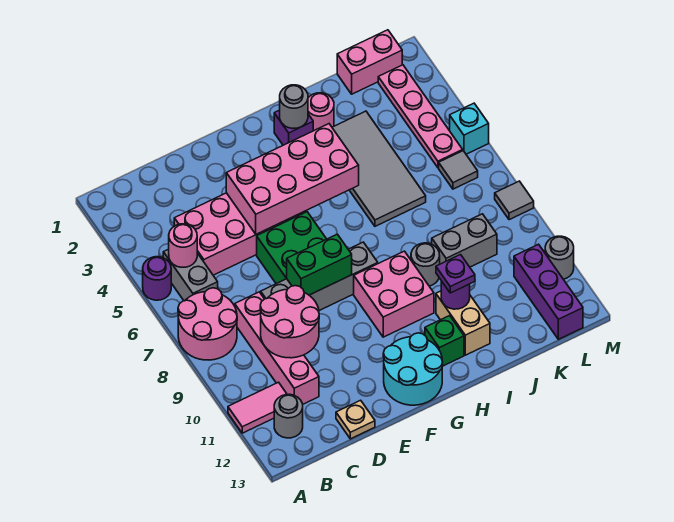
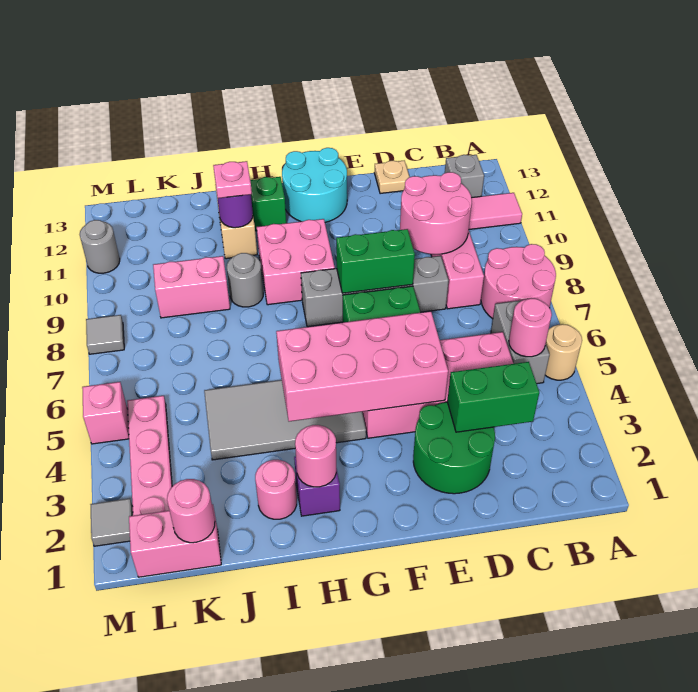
purple 1x1 round brick [143,257,171,300] -> tan 1x1 round brick [545,324,582,380]
grey 1x1 round brick [274,394,303,438] -> grey 1x1 brick [445,155,484,198]
none -> green 1x2 brick [447,362,539,432]
none -> green 2x2 round brick [413,402,495,494]
grey 1x1 round brick [280,85,308,128] -> pink 1x1 round brick [295,425,336,487]
grey 2x4 tile [332,111,426,226] -> grey 2x4 tile turned to [204,380,366,460]
purple 1x1 plate [436,255,475,293] -> pink 1x1 plate [213,161,252,198]
grey 1x2 brick [432,214,497,267] -> pink 1x2 brick [153,256,230,318]
none -> pink 1x1 round brick [167,479,215,543]
grey 1x1 tile [439,151,478,189] -> grey 1x1 tile moved to [90,498,133,546]
purple 1x3 brick [514,244,583,339] -> none
cyan 1x1 brick [450,103,489,154] -> pink 1x1 brick [82,382,129,444]

